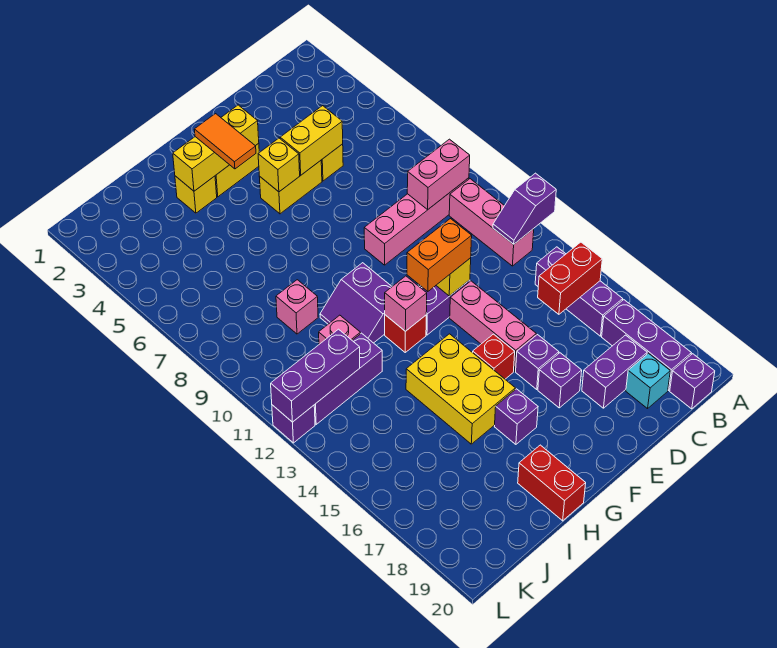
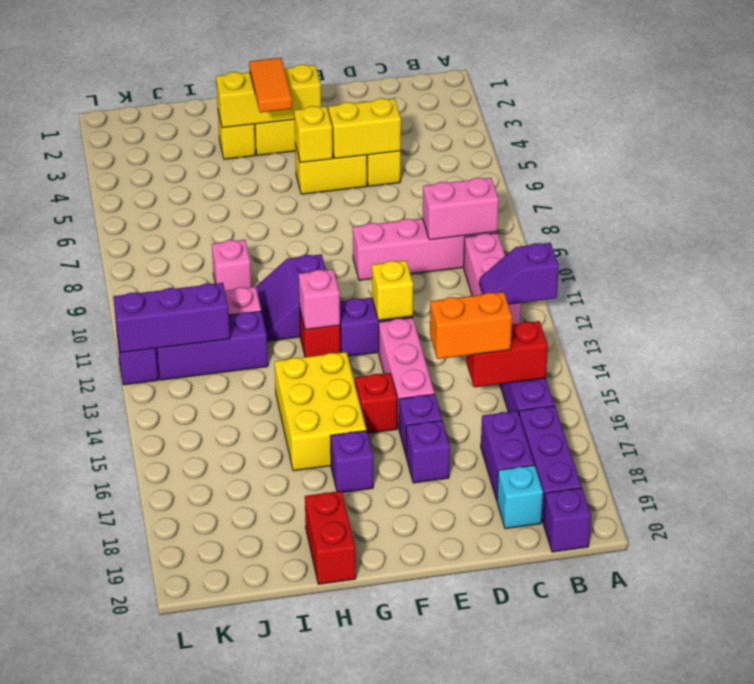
purple 1x2 brick [582,335,647,408] -> purple 1x2 brick turned to [481,411,534,500]
orange 1x2 brick [407,219,472,292] -> orange 1x2 brick moved to [430,292,512,359]

